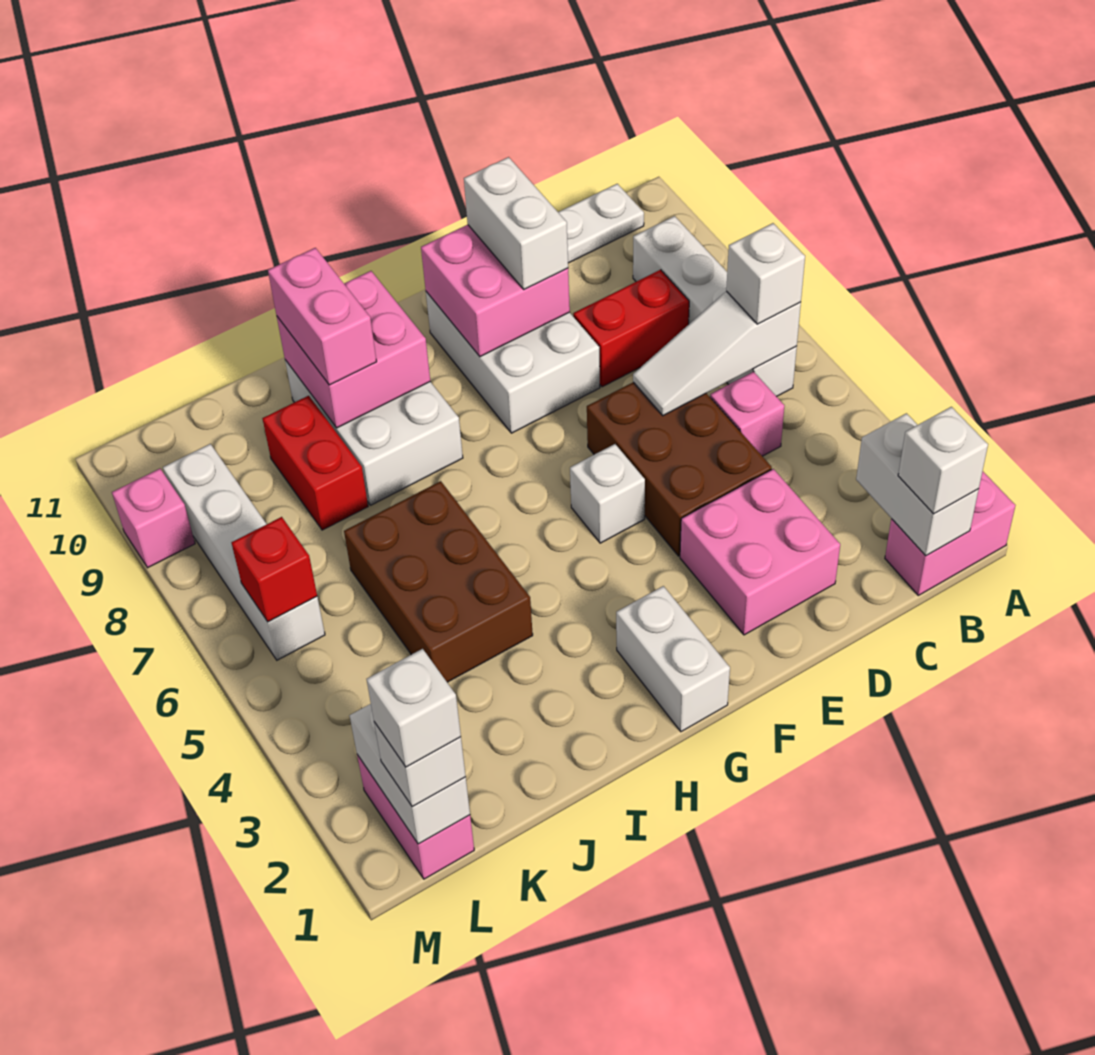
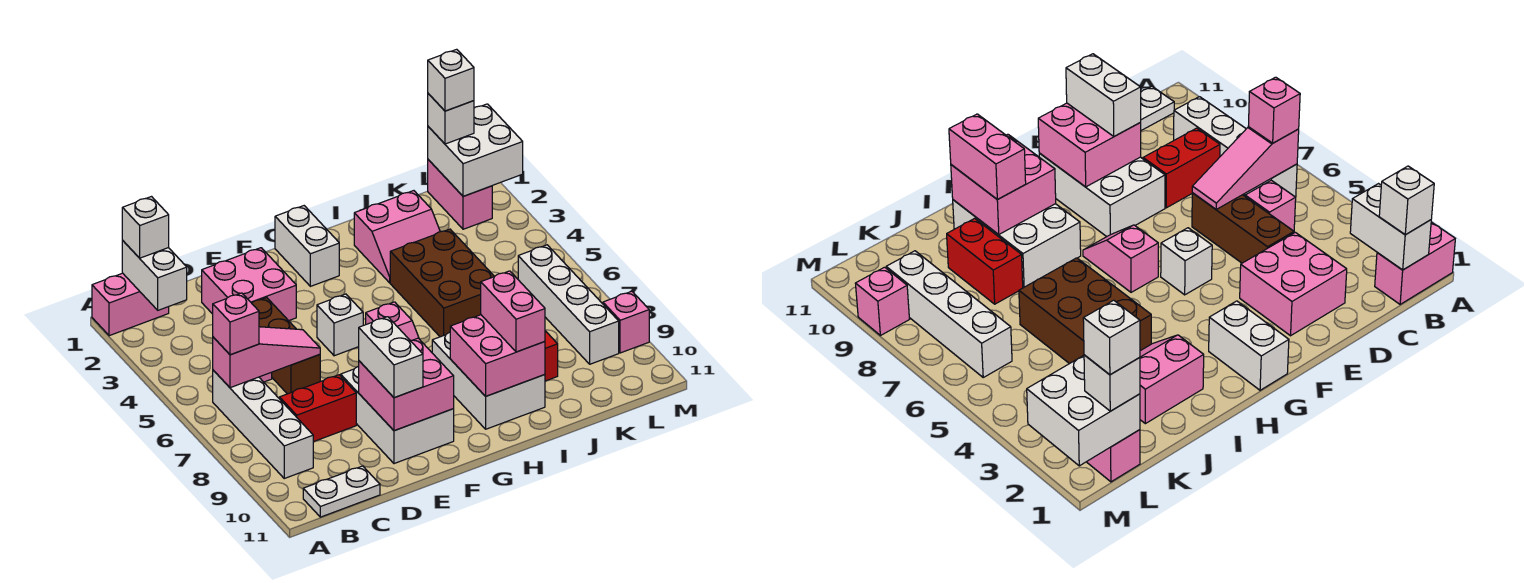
white 1x3 slope [633,291,801,416] -> pink 1x3 slope [213,327,320,388]
white 1x1 brick [726,223,805,324] -> pink 1x1 brick [213,293,259,355]
brown 2x3 brick [587,382,772,556] -> brown 1x3 brick [252,298,320,394]
none -> pink 1x2 slope [366,302,419,340]
none -> pink 2x2 slope [354,191,440,283]
white 1x2 brick [350,704,470,844] -> white 2x2 brick [428,104,523,196]
red 1x1 brick [231,517,317,622] -> none

